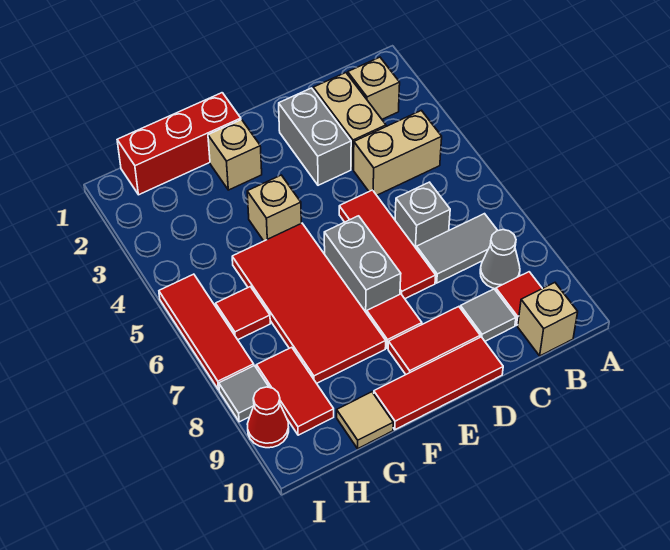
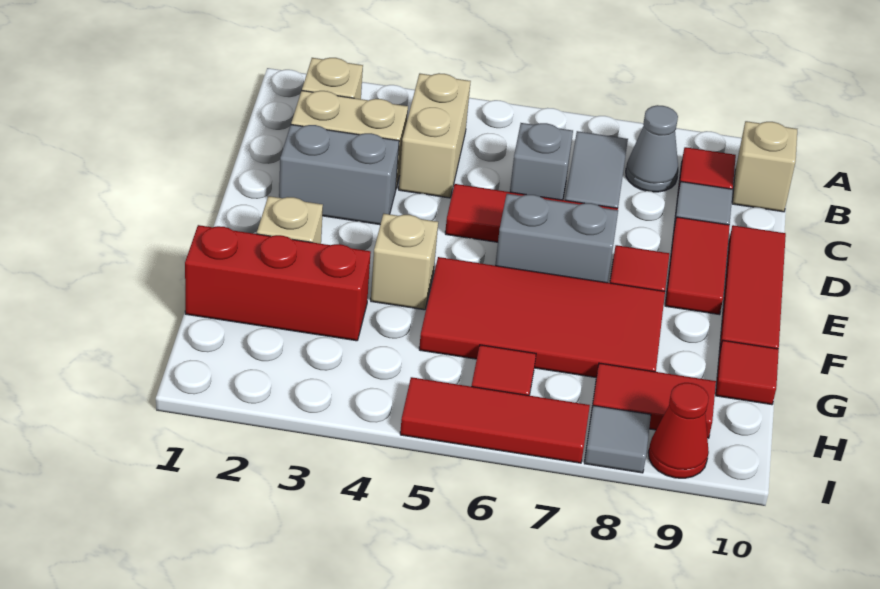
red 1x3 brick [117,93,241,195] -> red 1x3 brick turned to [185,225,371,341]
tan 1x1 tile [337,392,393,449] -> red 1x1 tile [716,340,779,405]

